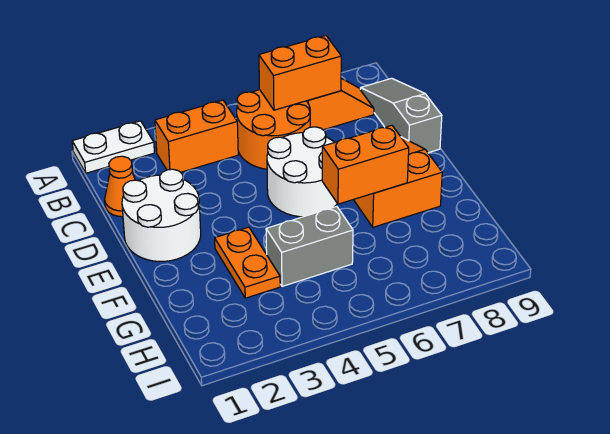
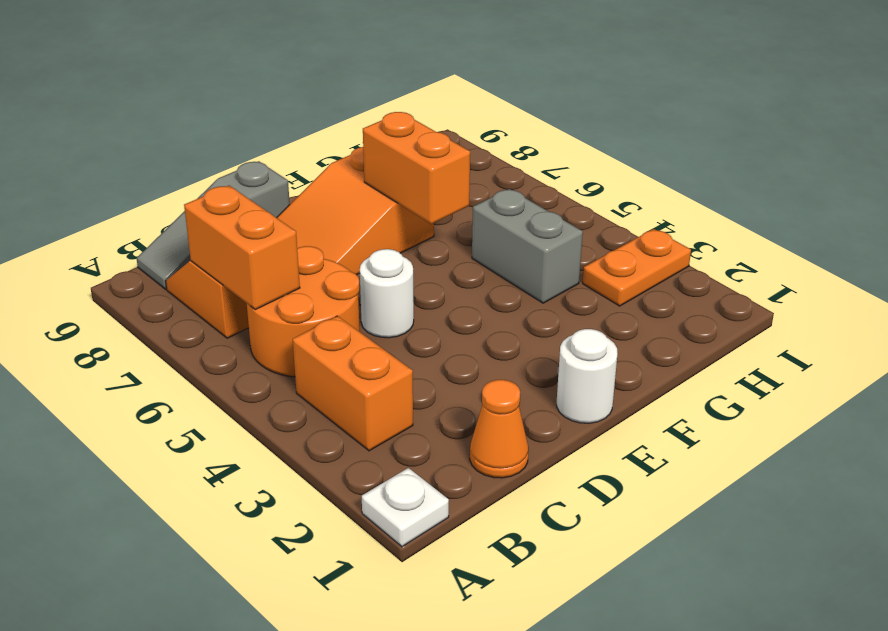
white 1x2 plate [72,121,154,173] -> white 1x1 plate [362,468,449,547]
white 2x2 round brick [122,169,201,262] -> white 1x1 round brick [557,329,618,423]
white 2x2 round brick [267,127,337,217] -> white 1x1 round brick [360,249,414,338]
orange 1x2 plate [215,227,280,298] -> orange 1x2 plate moved to [583,229,691,306]

